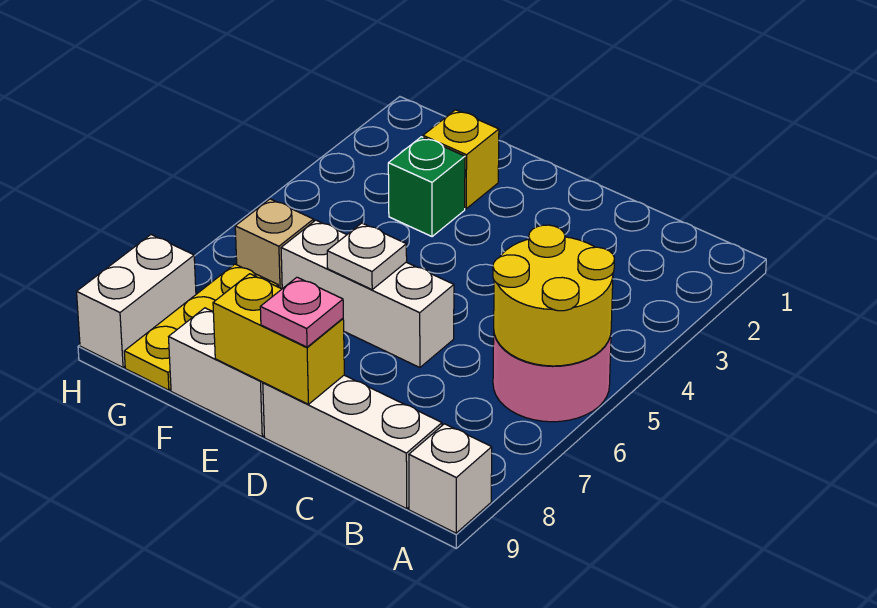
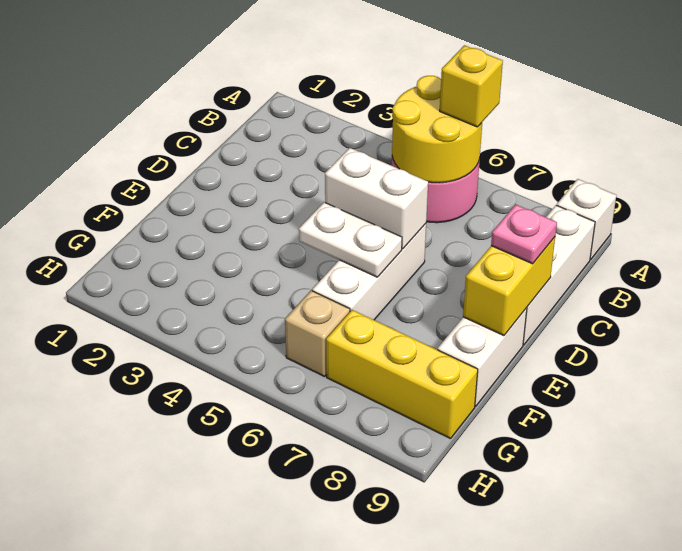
white 1x1 plate [327,223,407,289] -> white 1x2 plate [299,202,402,277]
yellow 1x1 brick [423,110,499,209] -> yellow 1x1 brick moved to [440,45,503,127]
green 1x1 brick [388,137,465,237] -> none
yellow 1x3 plate [124,264,278,390] -> yellow 1x3 brick [326,310,478,439]
white 1x2 brick [77,235,196,367] -> white 1x2 brick moved to [325,148,428,249]

